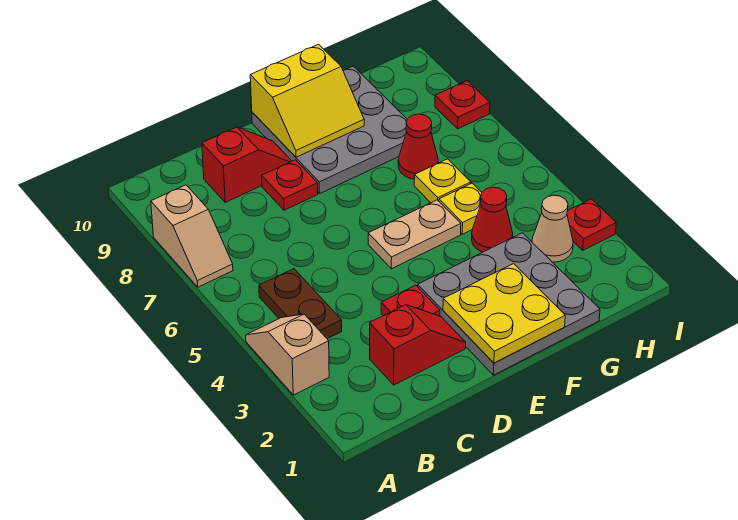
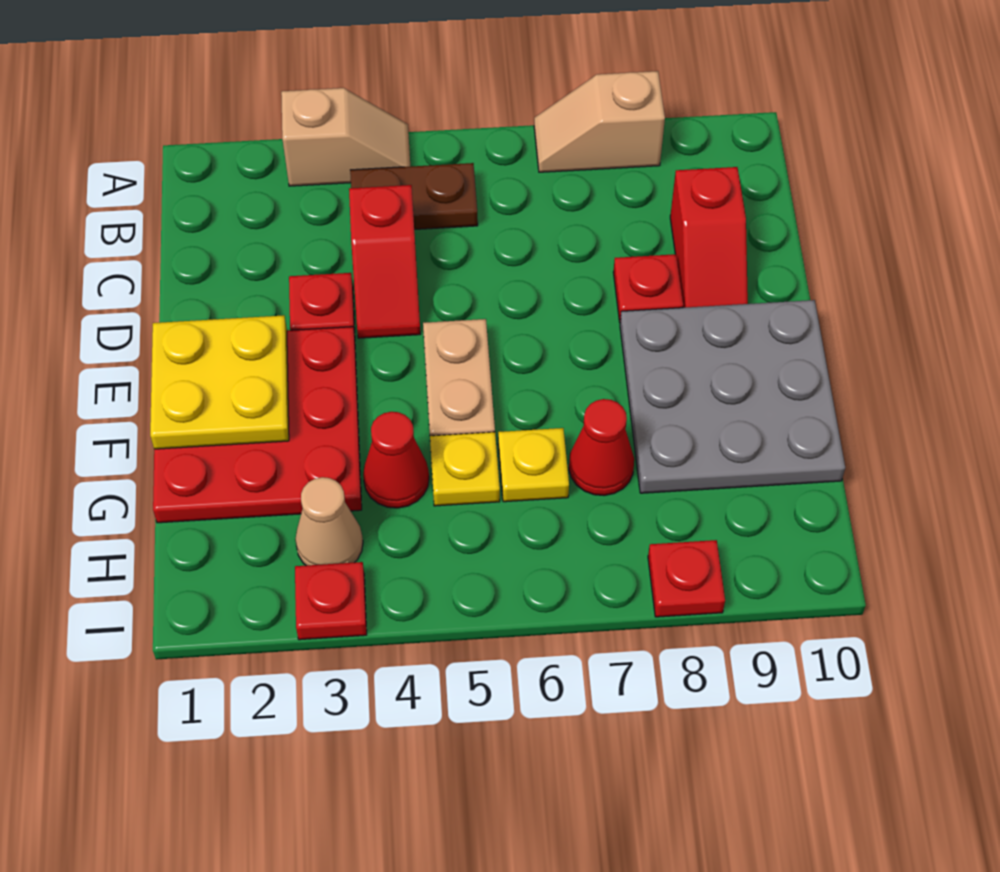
red 1x2 slope [370,305,466,385] -> red 1x2 slope moved to [349,185,420,338]
grey 3x3 plate [418,233,600,375] -> red 3x3 plate [153,327,362,523]
yellow 2x2 slope [250,44,364,157] -> none

